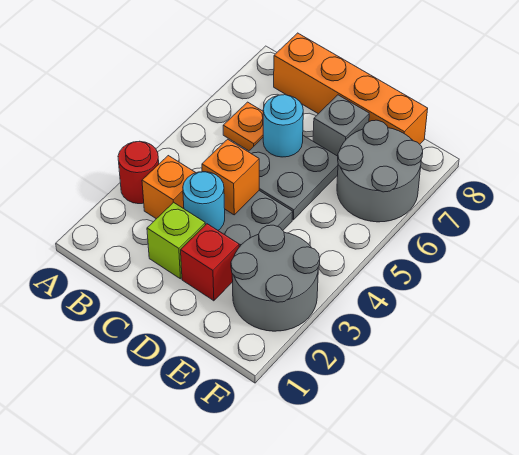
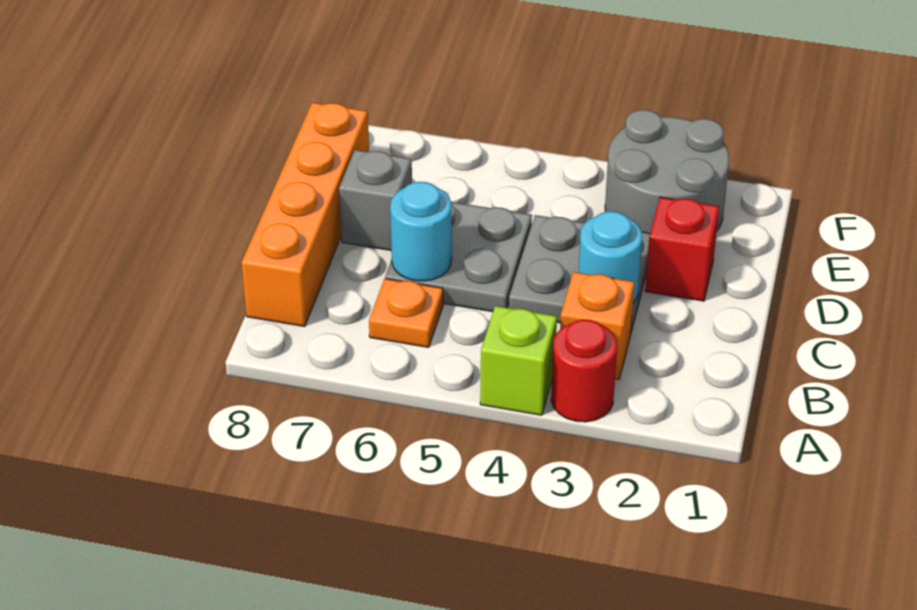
lime 1x1 brick [147,202,205,279] -> lime 1x1 brick moved to [480,306,557,415]
orange 1x1 brick [202,139,259,215] -> none
grey 2x2 round brick [337,120,423,222] -> none

